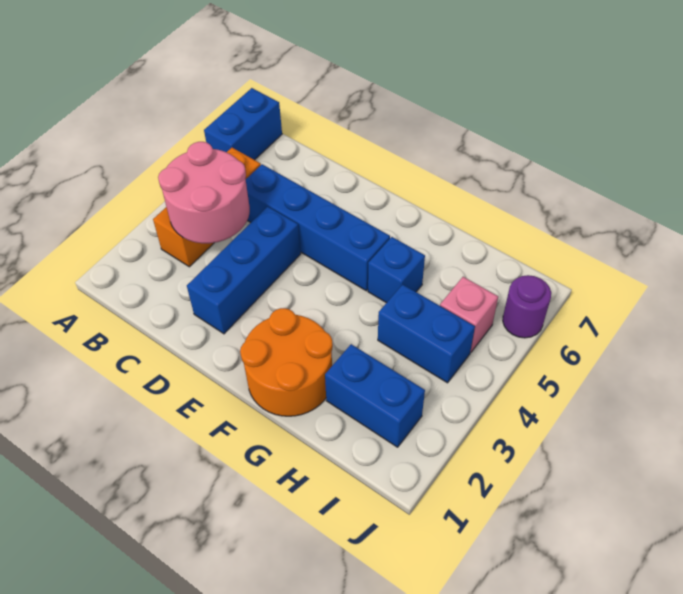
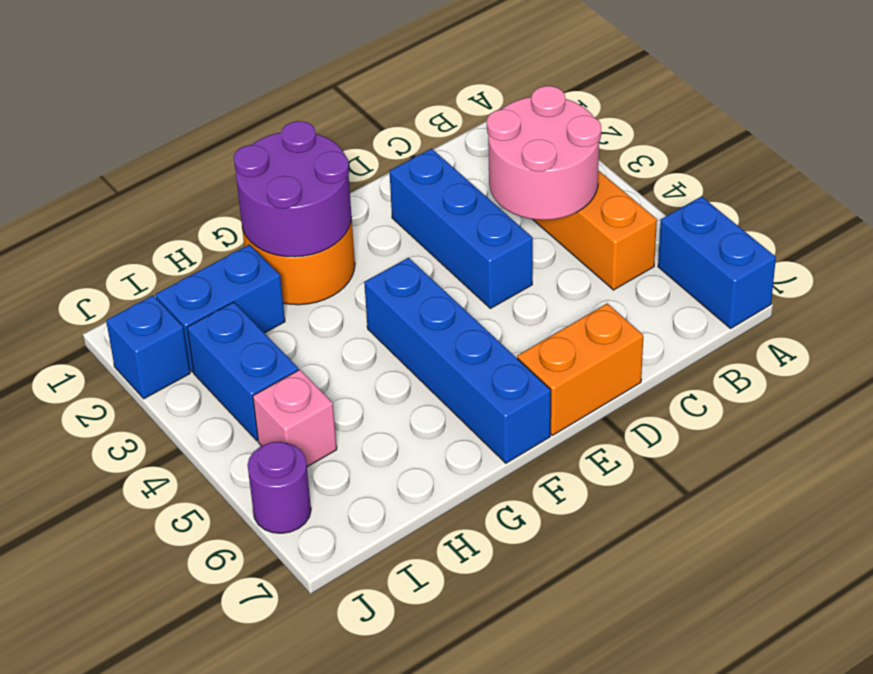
blue 1x4 brick [246,164,390,291] -> blue 1x4 brick turned to [364,258,551,463]
none -> orange 1x2 brick [517,303,643,435]
none -> purple 2x2 round brick [234,121,352,257]
blue 1x1 brick [368,237,425,303] -> blue 1x1 brick moved to [106,296,190,399]
blue 1x2 brick [378,284,475,383] -> blue 1x2 brick turned to [187,302,298,441]

